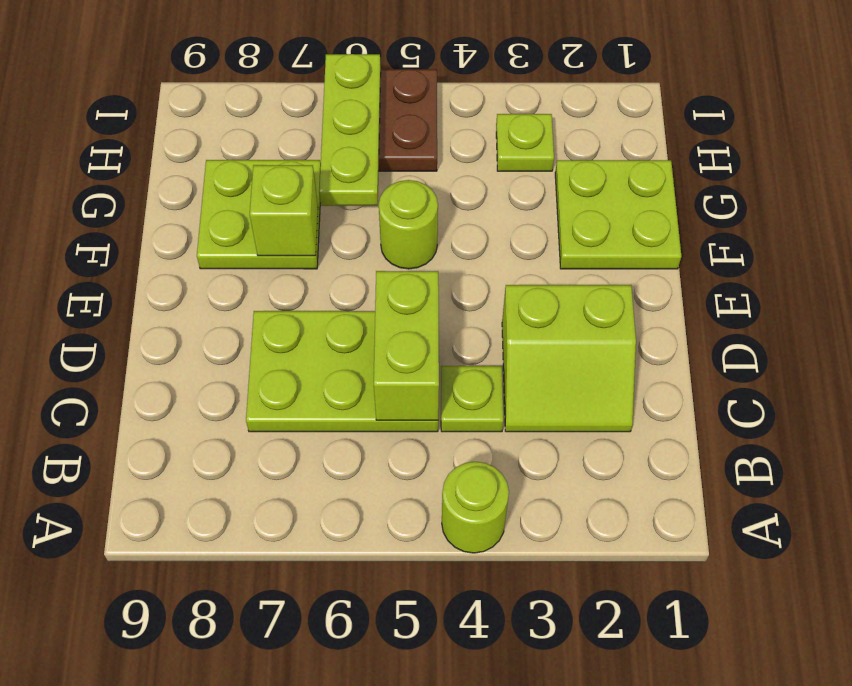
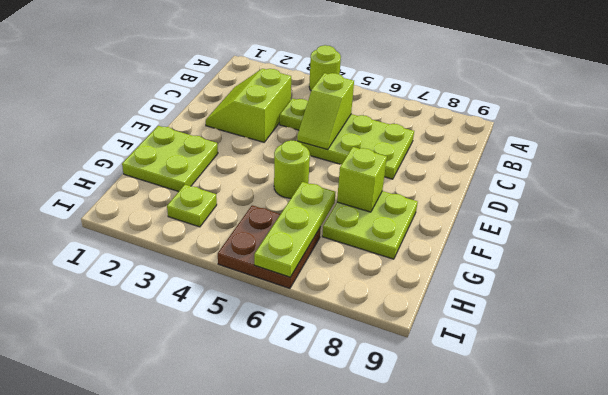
lime 2x2 slope [502,285,636,432] -> lime 2x2 slope turned to [206,69,291,142]
lime 1x2 brick [374,271,439,420] -> lime 1x2 slope [297,73,354,150]

